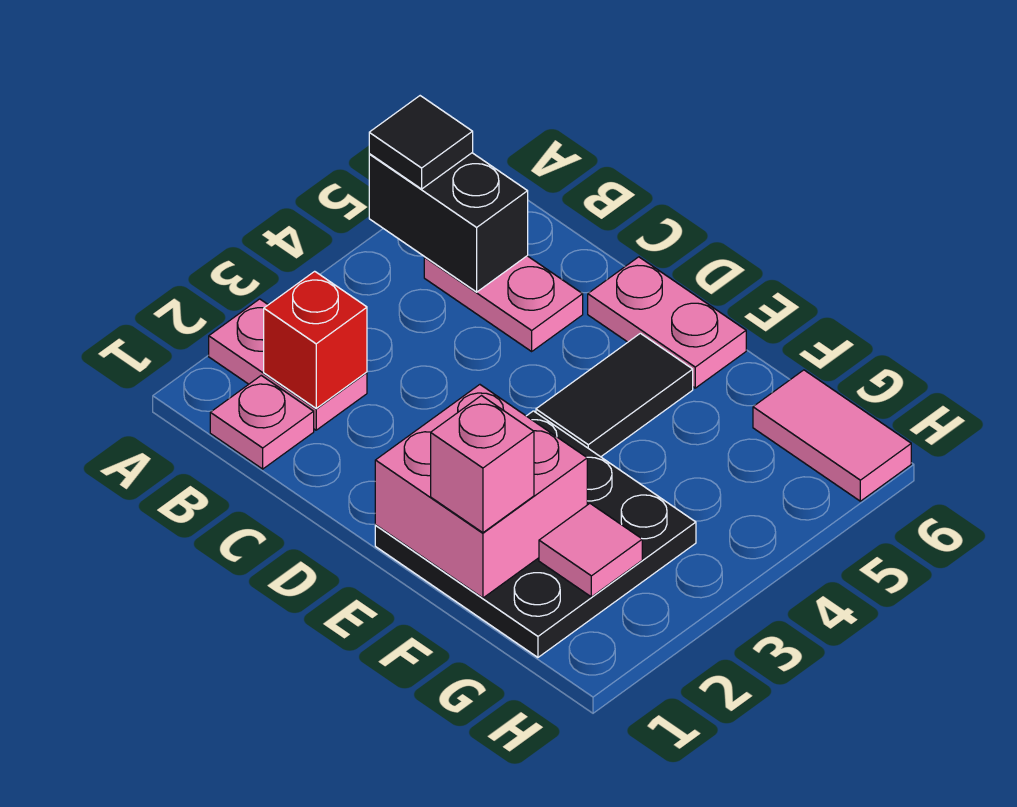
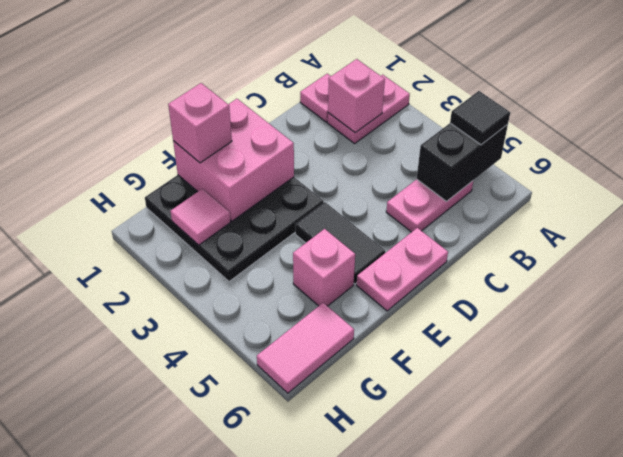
red 1x1 brick [264,271,367,408] -> pink 1x1 brick [328,59,385,133]
none -> pink 1x1 brick [293,229,355,306]

